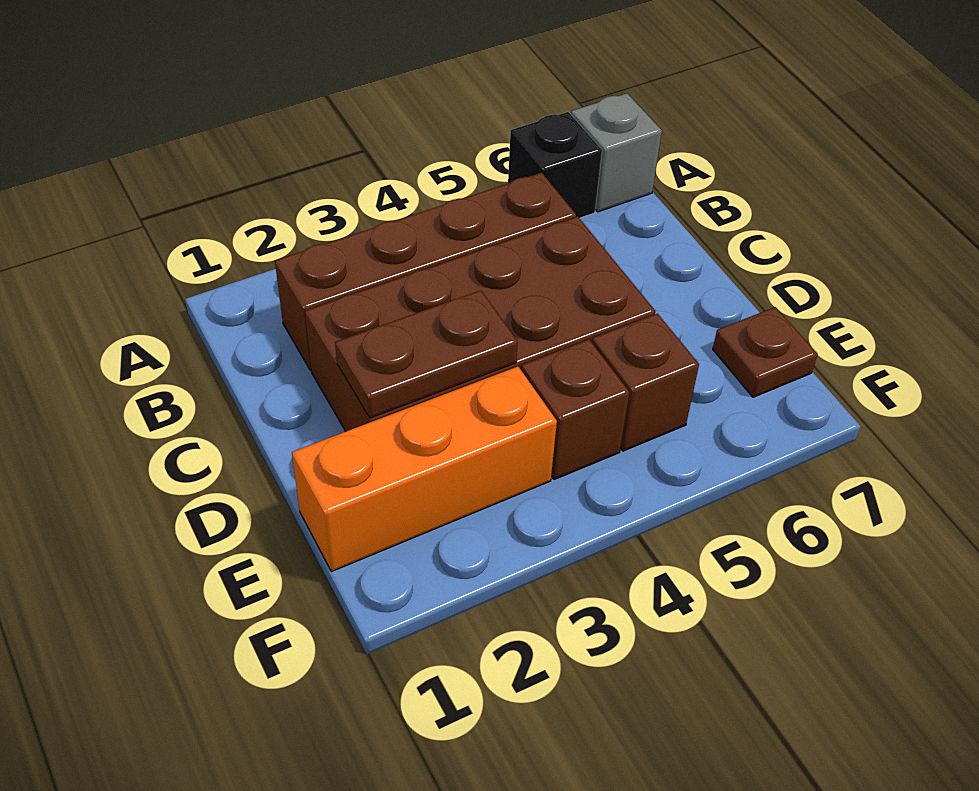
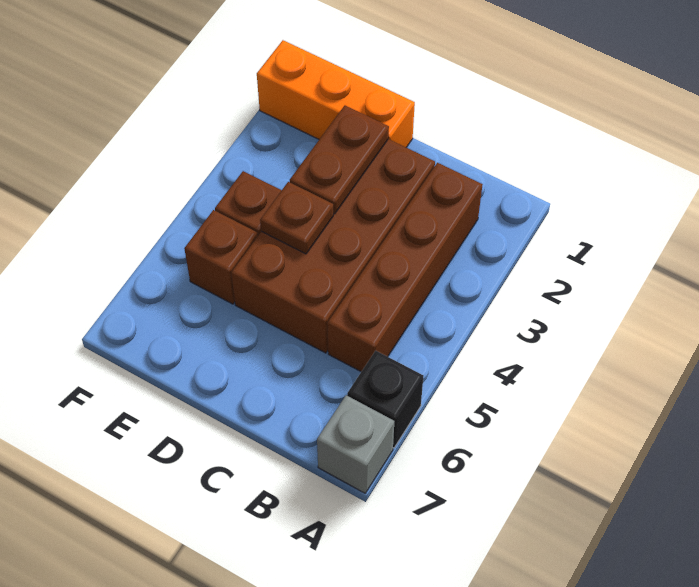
orange 1x3 brick [292,366,557,572] -> orange 1x3 brick turned to [257,40,415,147]
brown 1x1 plate [713,307,818,397] -> brown 1x1 plate moved to [260,182,333,254]

